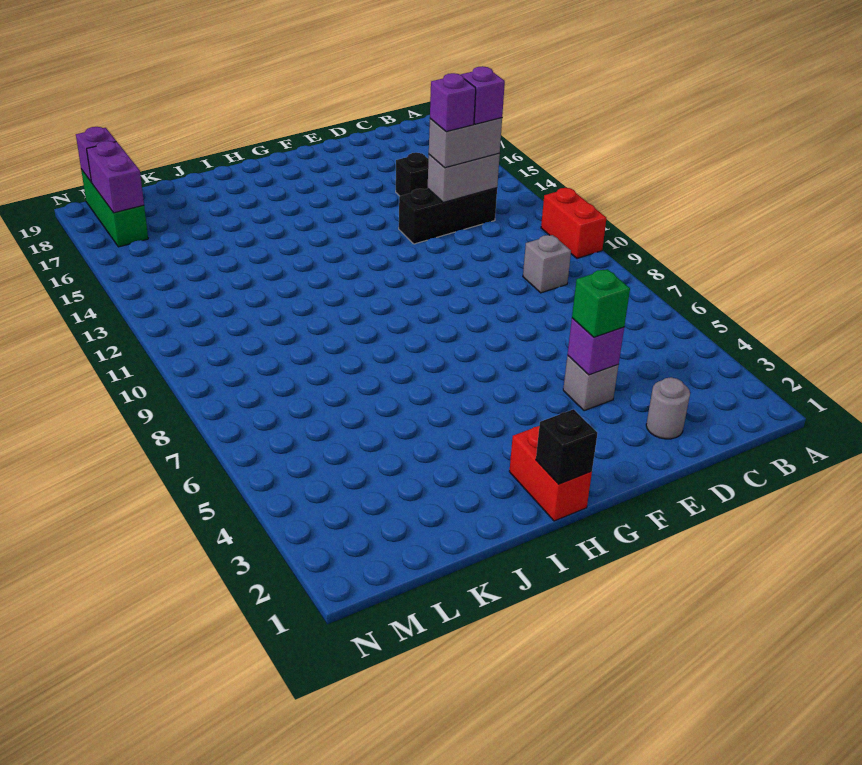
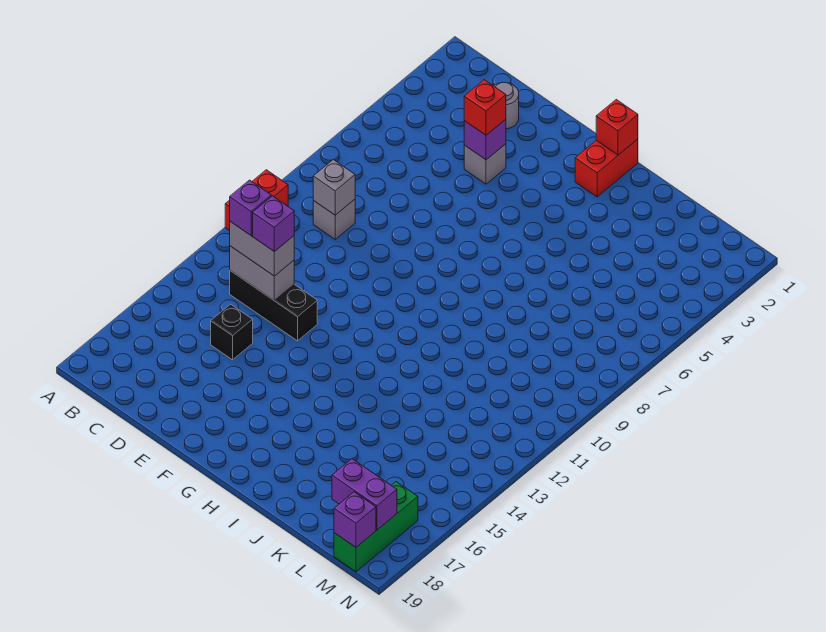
none -> grey 1x1 brick [313,160,355,215]
green 1x1 brick [572,269,630,337] -> red 1x1 brick [464,80,506,135]
black 1x1 brick [536,409,597,484] -> red 1x1 brick [596,100,638,155]
purple 1x2 brick [87,141,144,213] -> purple 1x2 brick turned to [332,459,397,530]

